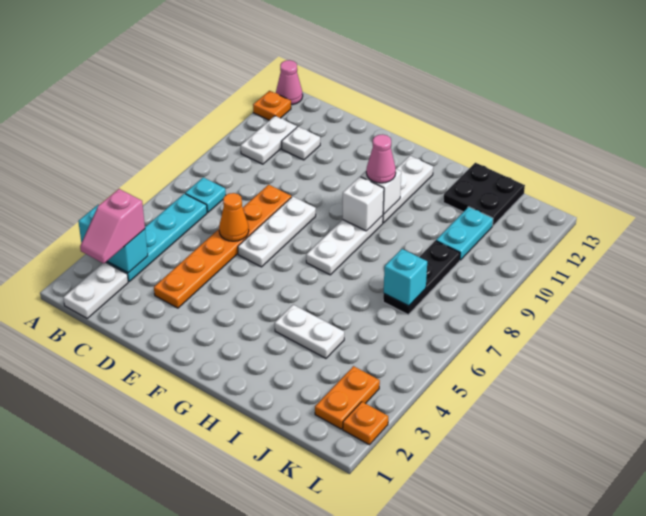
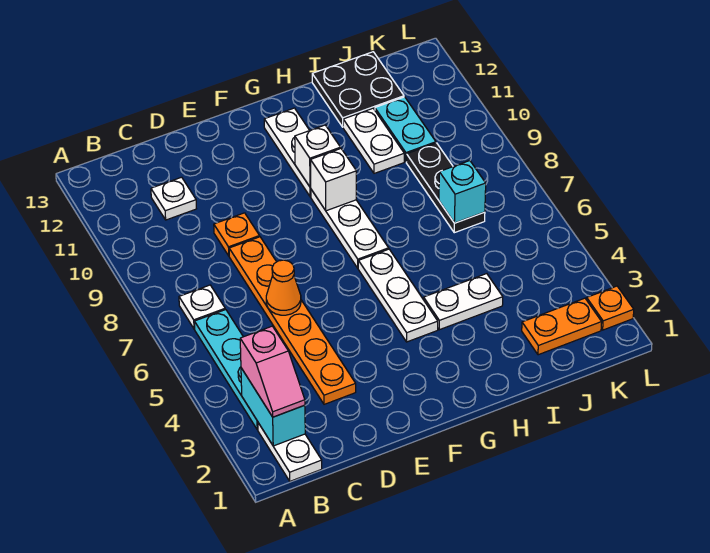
cyan 1x2 brick [78,204,148,273] -> cyan 1x2 brick turned to [241,368,305,446]
orange 1x1 plate [253,91,291,120] -> orange 1x1 plate moved to [214,213,260,256]
pink 1x1 cone [276,60,303,105] -> none
cyan 1x1 plate [185,177,226,212] -> white 1x1 plate [179,285,225,329]
white 1x2 plate [241,116,297,164] -> white 1x2 plate moved to [343,108,404,173]
white 1x3 plate [238,196,316,267] -> white 1x3 plate moved to [358,249,438,342]
pink 1x1 cone [366,134,396,183] -> none
orange 1x2 plate [315,366,380,429] -> orange 1x2 plate turned to [522,298,602,355]

